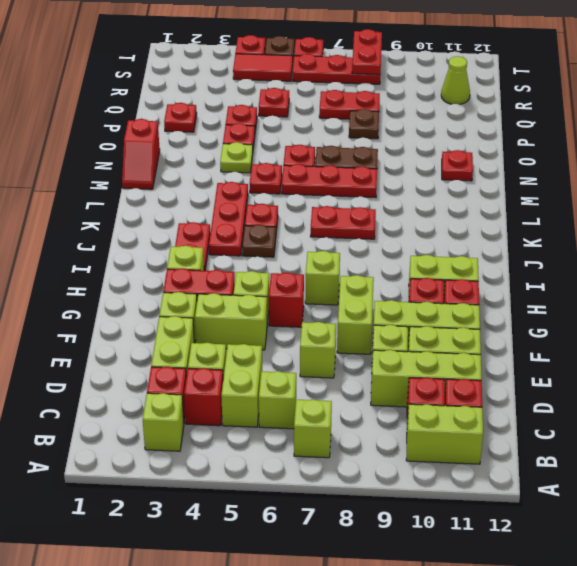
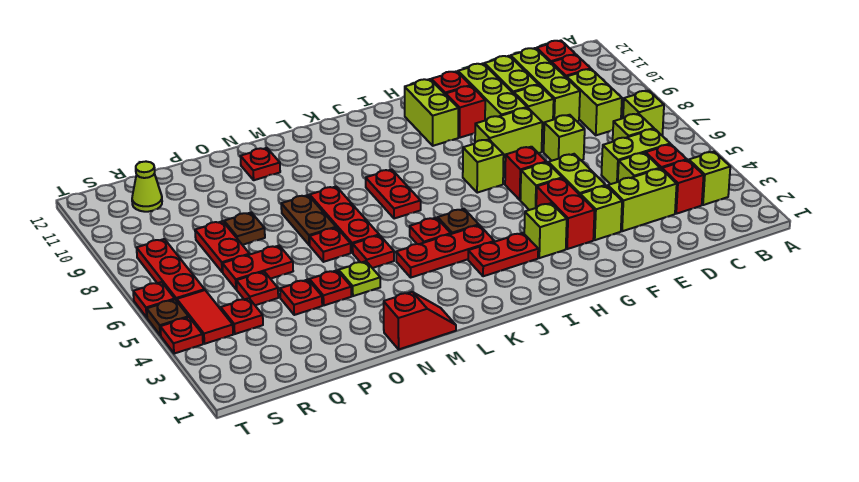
lime 1x2 brick [406,404,483,464] -> lime 1x2 brick moved to [567,69,622,135]
red 1x1 plate [164,103,197,132] -> red 1x1 plate moved to [221,298,263,334]
red 1x2 plate [352,29,382,75] -> red 1x2 plate moved to [222,246,293,289]

